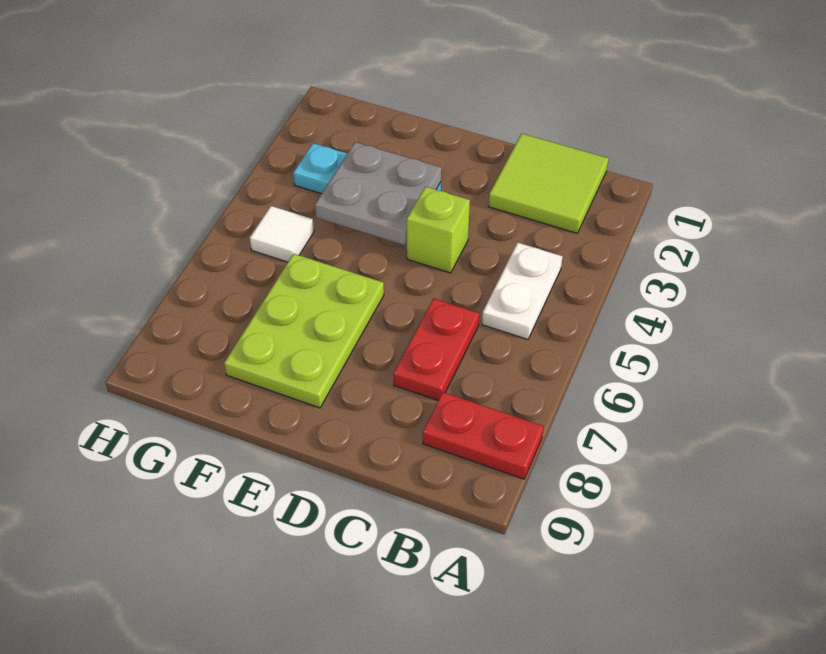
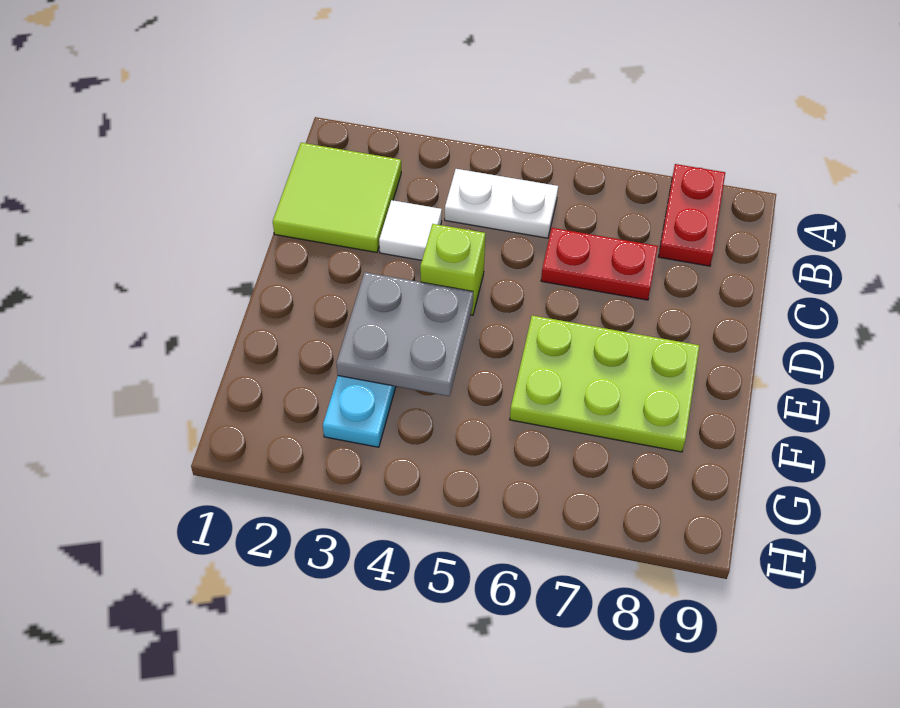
white 1x1 tile [250,206,314,262] -> white 1x1 tile moved to [379,200,442,260]

